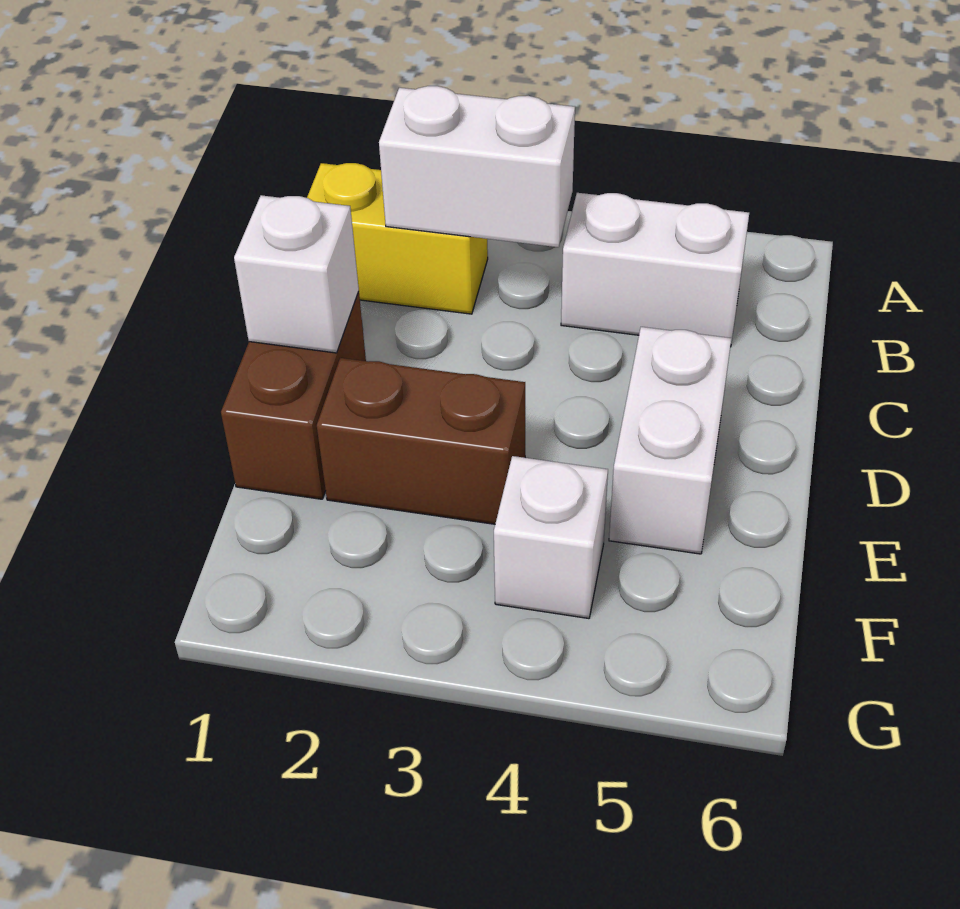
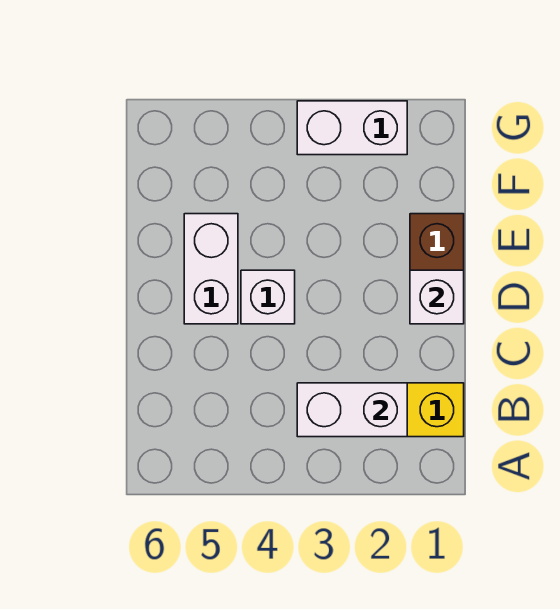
white 1x2 brick [561,193,749,347] -> white 1x2 brick moved to [297,101,407,155]
brown 1x2 brick [317,358,525,524] -> none
white 1x1 brick [494,456,608,618] -> white 1x1 brick moved to [241,270,295,324]

